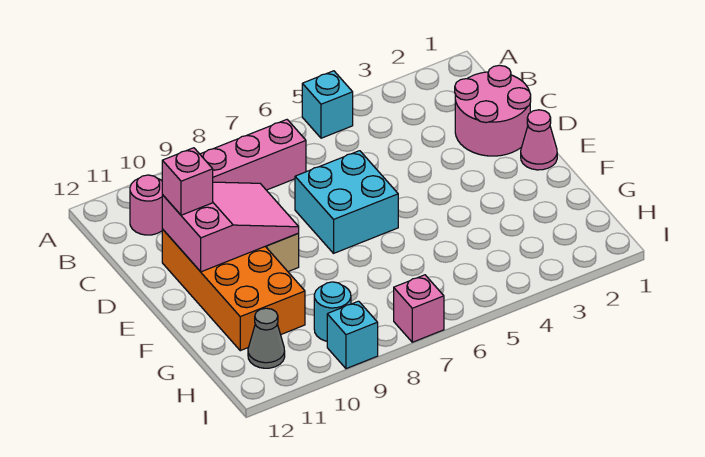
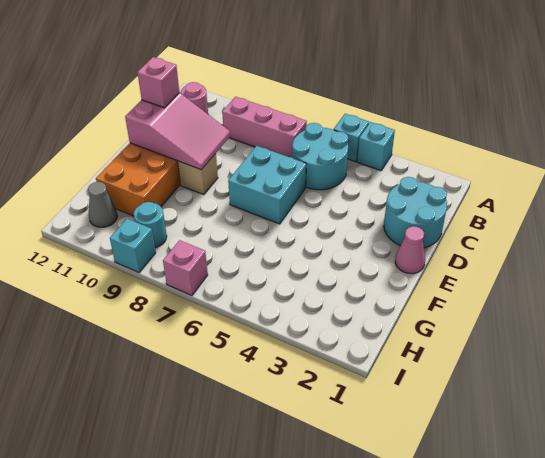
none -> cyan 1x1 brick [357,122,395,170]
none -> cyan 2x2 round brick [292,123,348,190]
pink 2x2 round brick [455,65,531,156] -> cyan 2x2 round brick [384,177,447,248]

